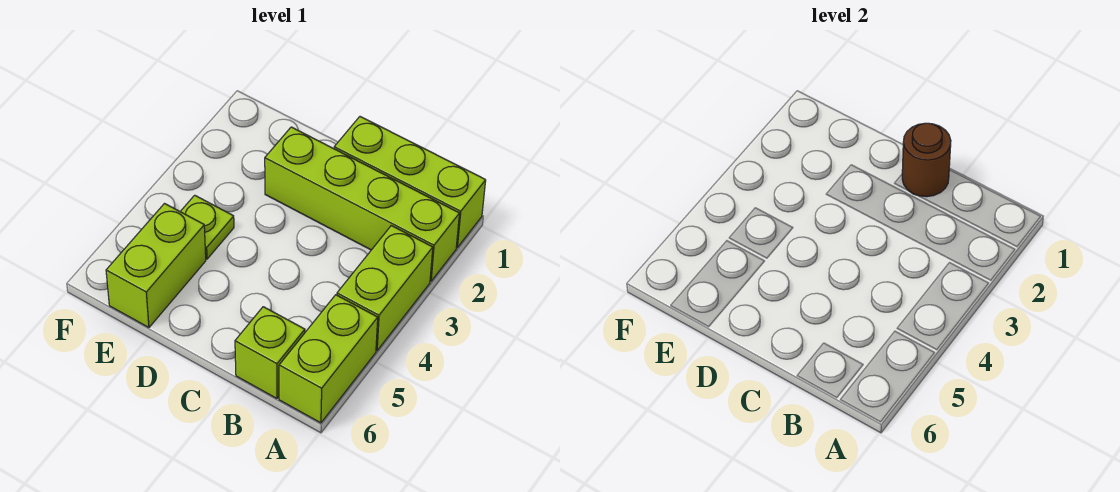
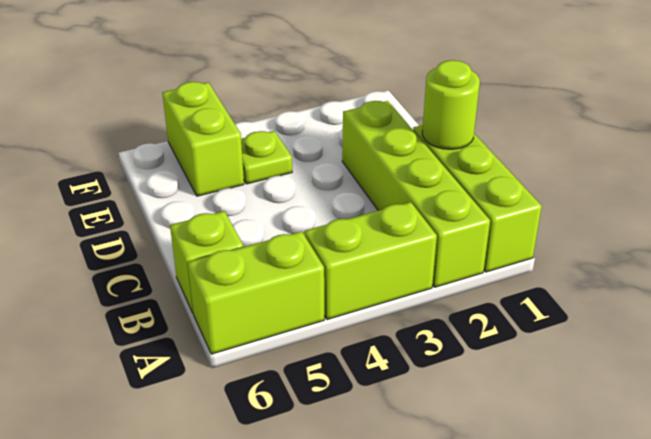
brown 1x1 round brick [902,123,951,197] -> lime 1x1 round brick [422,60,480,149]
lime 1x2 brick [106,204,206,328] -> lime 1x2 brick turned to [162,82,244,196]

